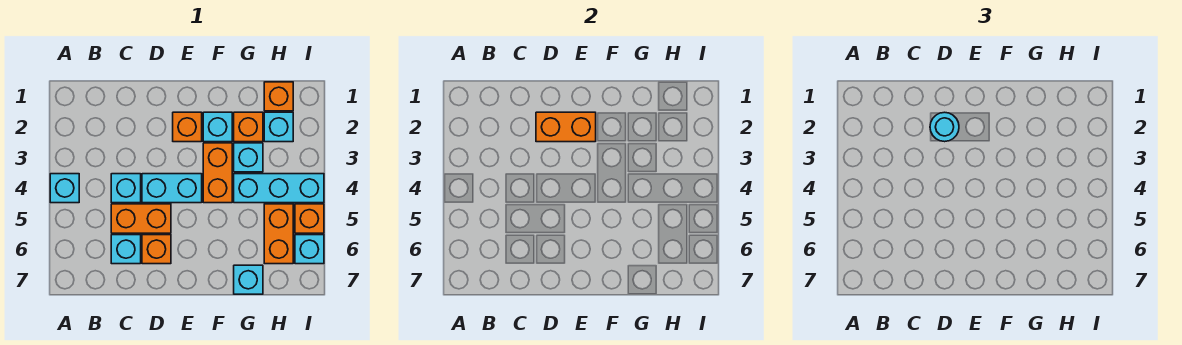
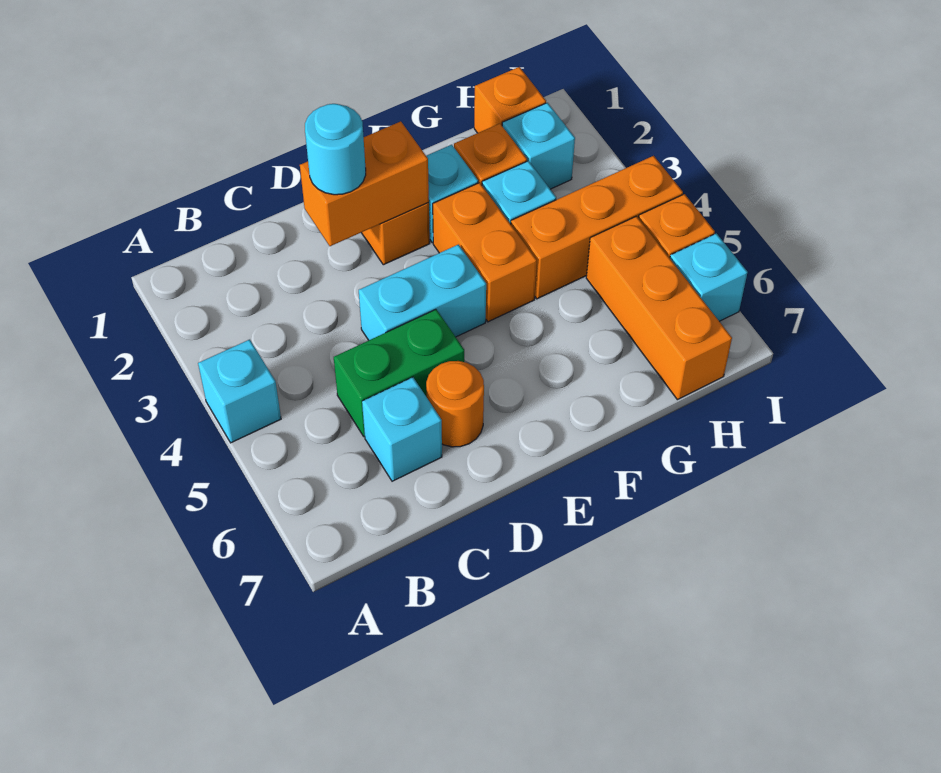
cyan 1x1 brick [111,174,141,203] -> none
orange 1x2 brick [111,204,171,233] -> green 1x2 brick [334,309,464,436]
orange 1x1 brick [142,235,171,264] -> orange 1x1 round brick [426,361,484,447]
cyan 1x3 brick [234,174,324,203] -> orange 1x3 brick [511,156,683,299]
cyan 1x1 brick [234,265,263,294] -> none
orange 1x2 brick [264,204,293,264] -> orange 1x3 brick [586,216,732,400]

